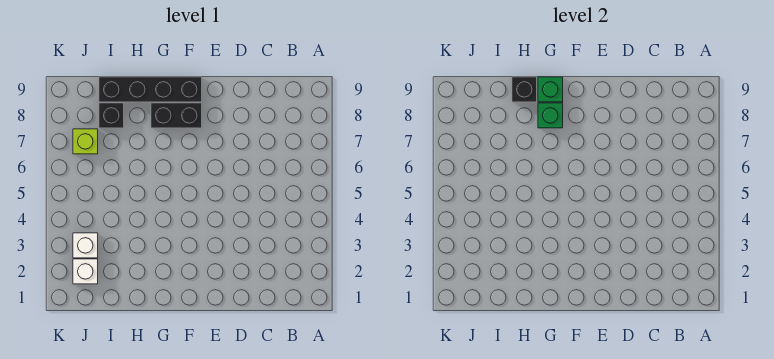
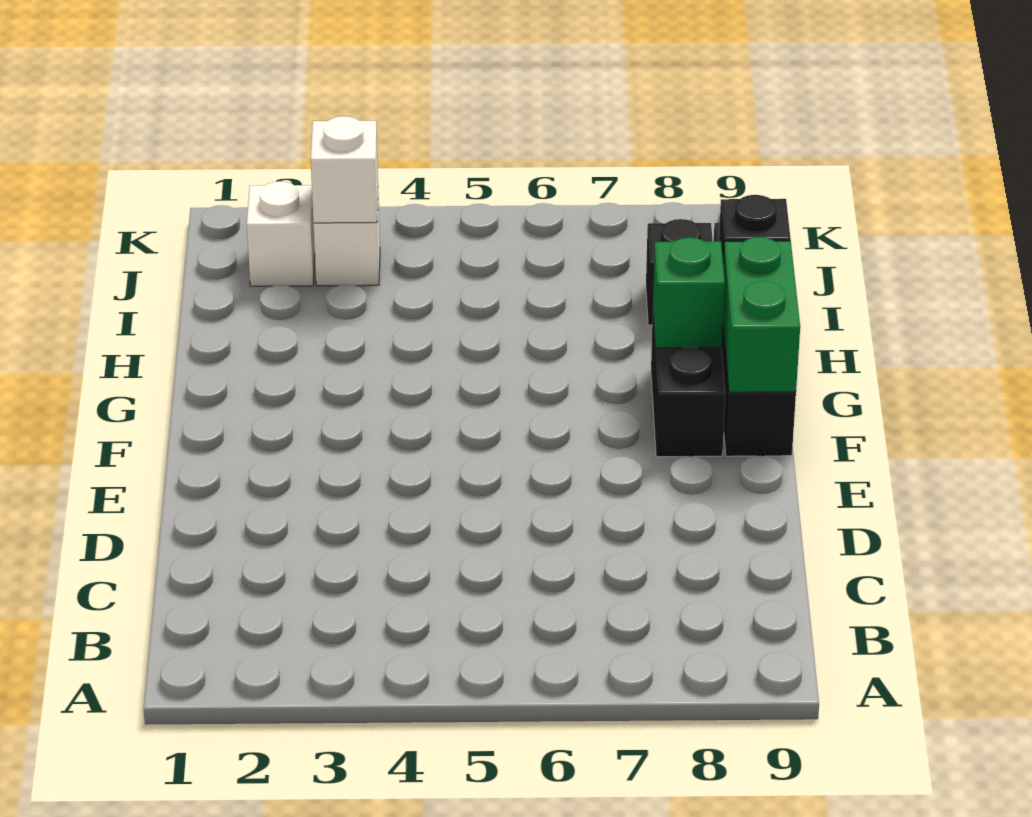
green 1x1 brick [538,77,563,102] -> green 1x2 brick [723,237,800,392]
none -> white 1x1 brick [311,116,378,223]
lime 1x1 brick [73,129,98,154] -> none

